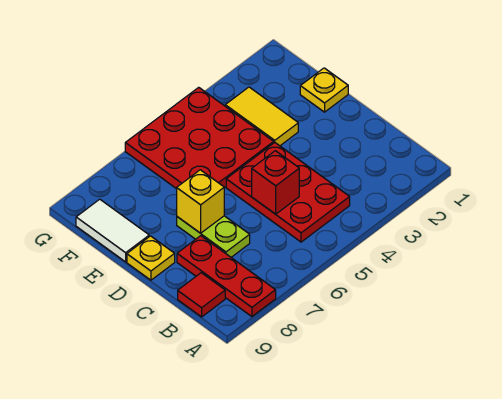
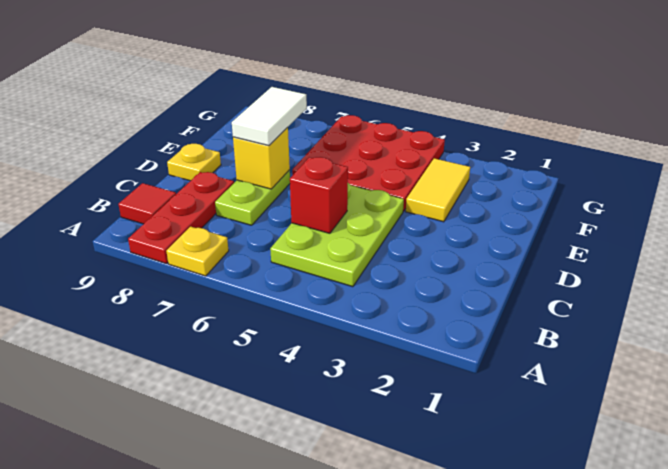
red 2x3 plate [226,143,350,242] -> lime 2x3 plate [270,183,404,287]
yellow 1x1 plate [300,68,348,112] -> yellow 1x1 plate moved to [166,227,229,276]
white 1x2 tile [76,199,149,262] -> white 1x2 tile moved to [232,87,307,146]

